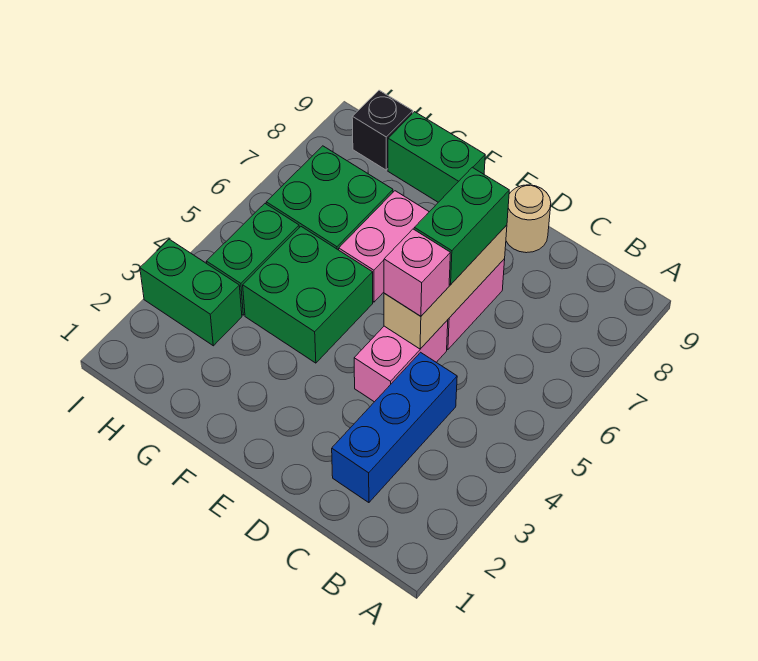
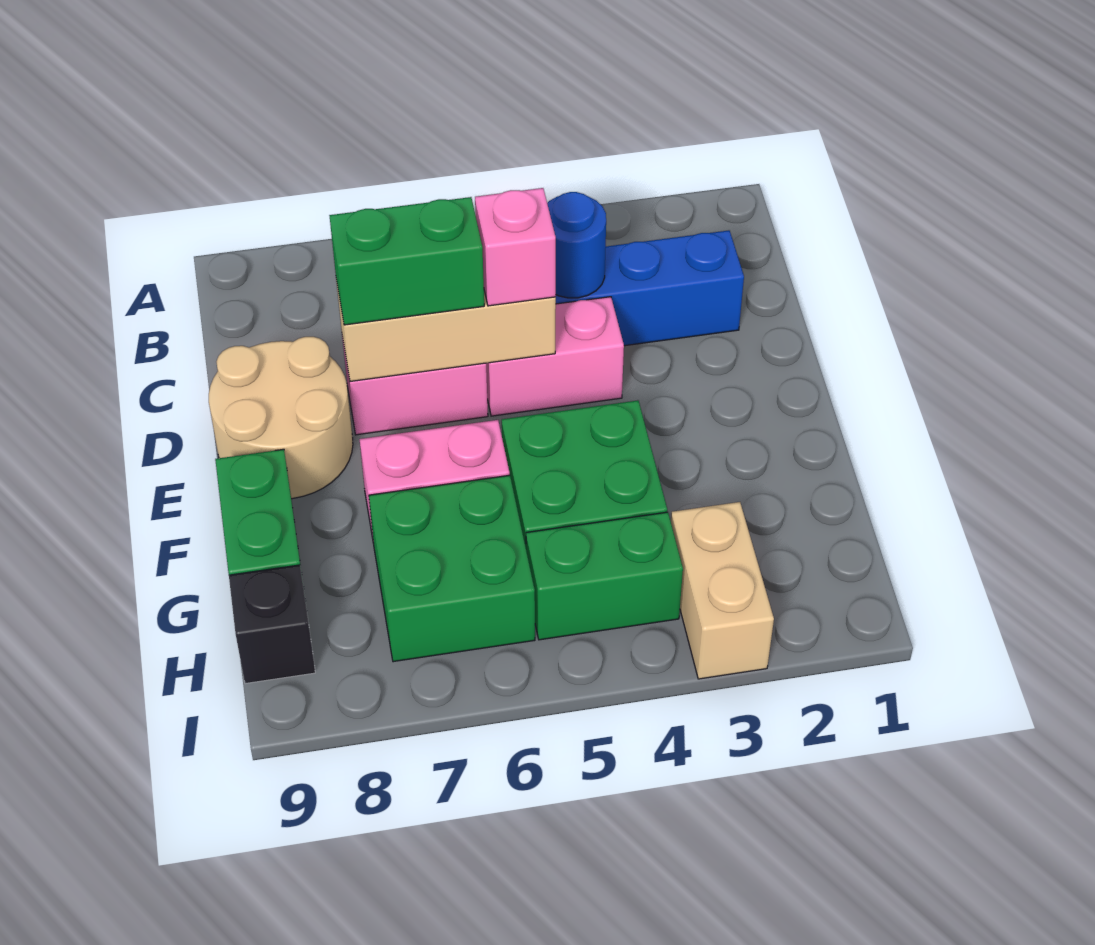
none -> blue 1x1 round brick [547,192,606,298]
tan 1x1 round brick [506,185,551,253] -> tan 2x2 round brick [209,337,353,499]
green 1x2 brick [140,239,242,346] -> tan 1x2 brick [671,502,774,679]

